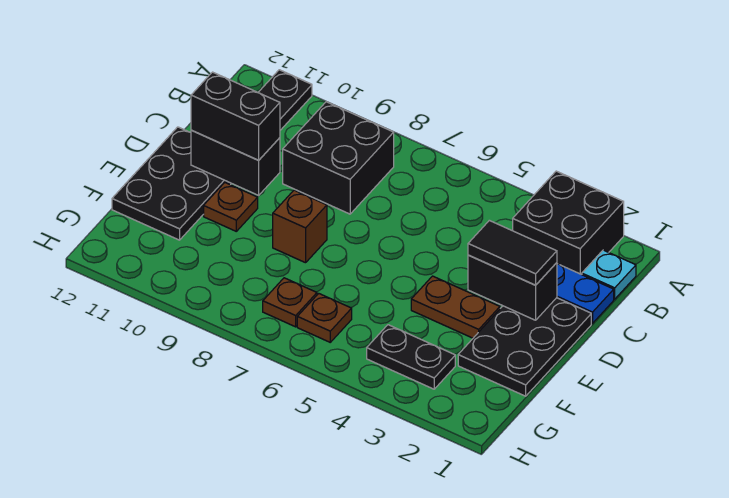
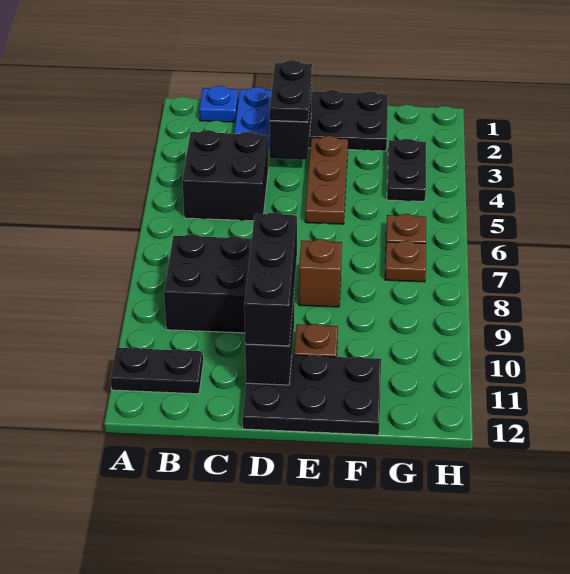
black 2x2 brick [513,171,624,275] -> black 2x2 brick moved to [182,130,268,221]
cyan 1x1 plate [582,250,636,299] -> blue 1x1 plate [199,86,239,122]
black 1x2 tile [468,220,557,285] -> black 1x2 plate [270,60,312,122]
black 1x2 brick [191,72,280,160] -> black 1x3 brick [244,212,297,346]
brown 1x2 plate [411,276,500,338] -> brown 1x3 plate [305,136,348,224]

